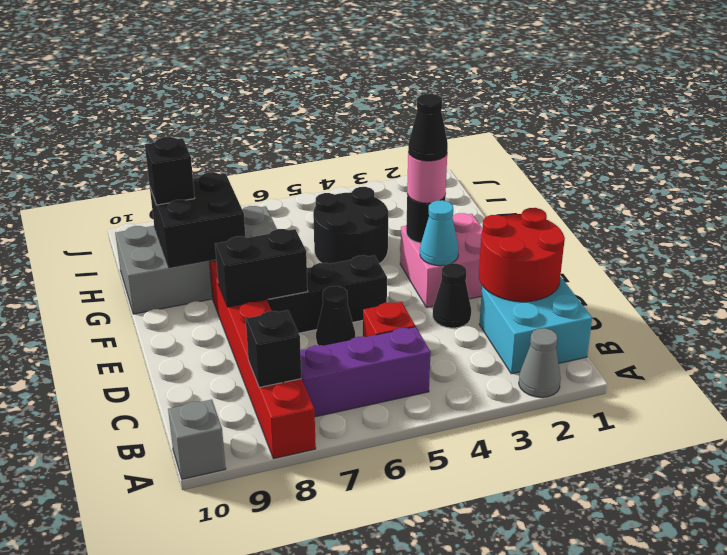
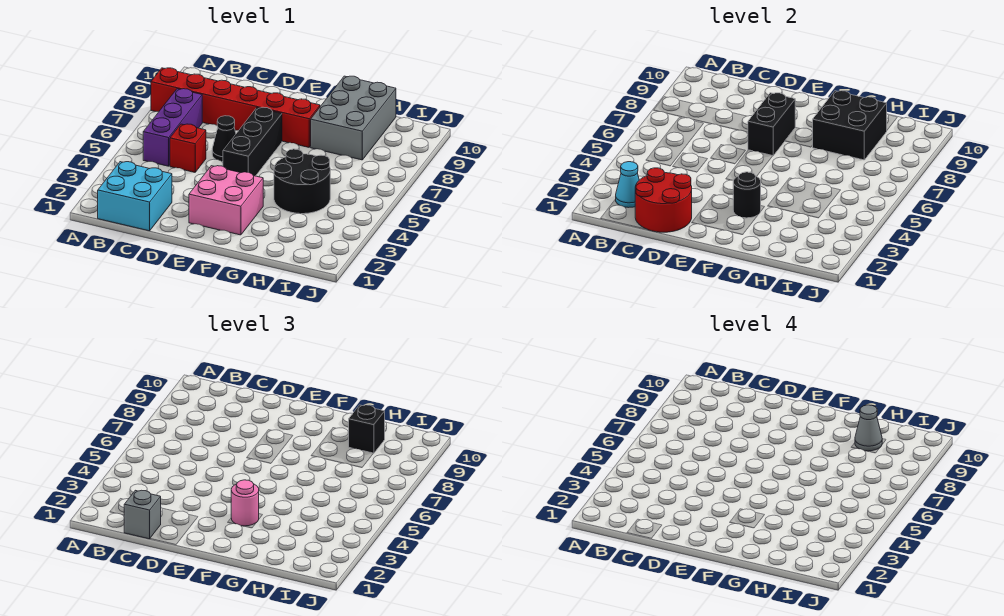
grey 1x1 cone [519,328,561,397] -> grey 1x1 cone moved to [855,405,882,451]
grey 1x1 brick [168,400,226,479] -> grey 1x1 brick moved to [124,490,161,539]
black 1x1 brick [246,310,302,387] -> none
black 1x1 cone [433,263,471,328] -> none
cyan 1x1 cone [420,200,459,266] -> cyan 1x1 cone moved to [616,162,639,208]
black 1x1 cone [408,94,448,161] -> none
grey 2x4 brick [115,206,277,314] -> grey 2x3 brick [311,76,396,160]

